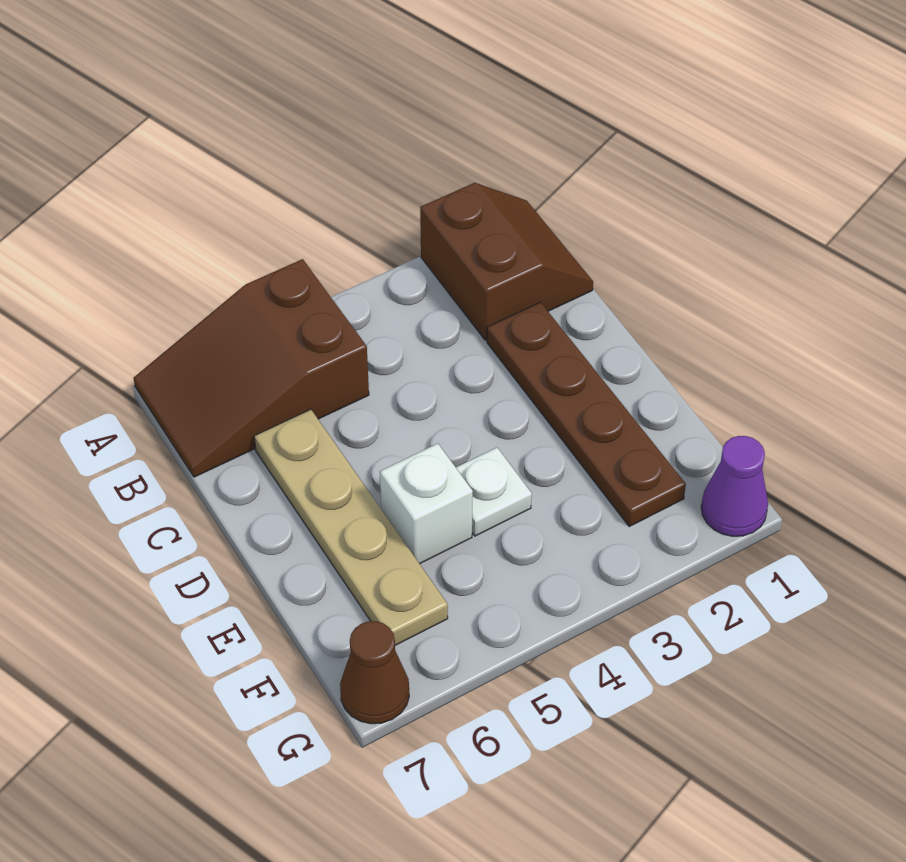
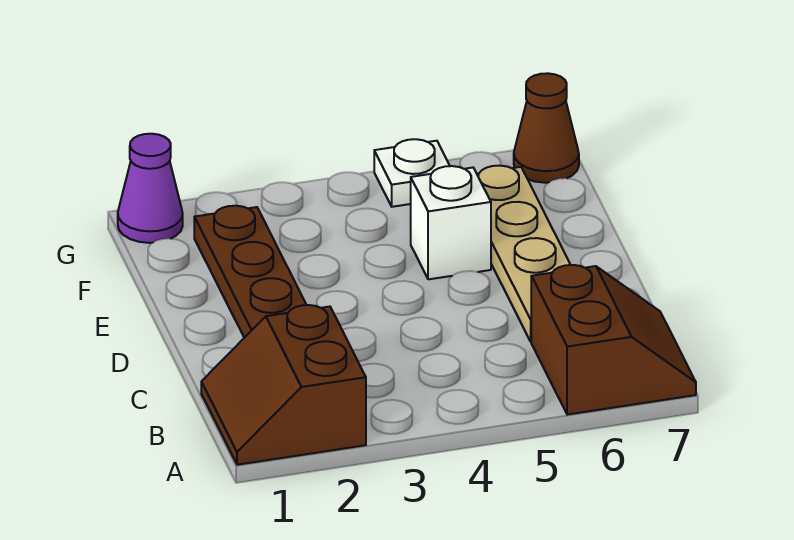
brown 2x3 slope [134,259,369,477] -> brown 2x2 slope [531,265,696,415]
white 1x1 plate [456,448,532,536] -> white 1x1 plate moved to [374,139,450,207]

